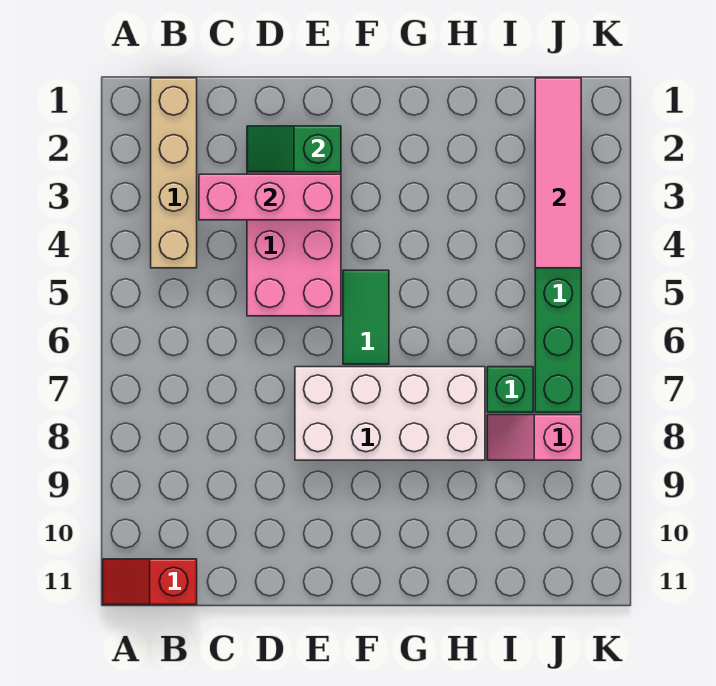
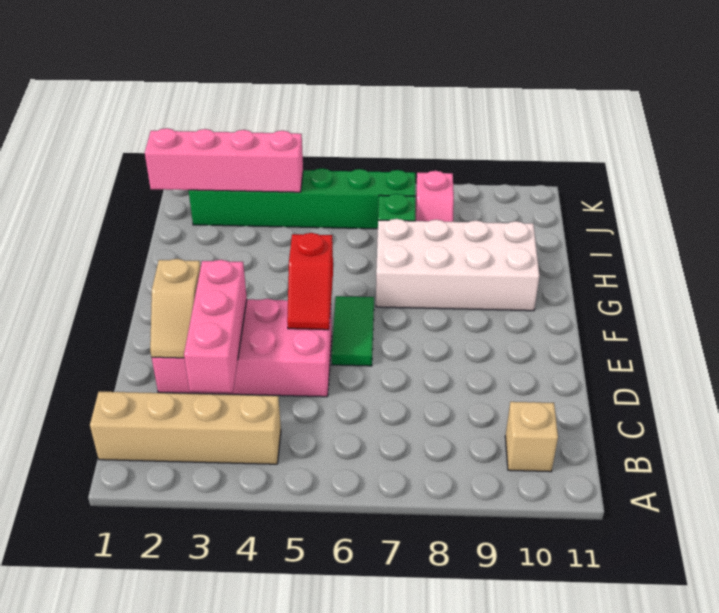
red 1x2 slope [103,559,197,605] -> red 1x2 slope moved to [287,233,333,330]
none -> tan 1x1 brick [505,402,558,472]
green 1x2 slope [247,126,341,172] -> tan 1x2 slope [150,259,201,358]
white 2x4 brick [295,367,485,460] -> white 2x4 brick turned to [376,219,539,311]
green 1x2 tile [343,270,389,364] -> green 1x2 tile turned to [332,296,374,366]
pink 1x4 tile [535,78,581,268] -> pink 1x4 brick [145,128,303,192]

